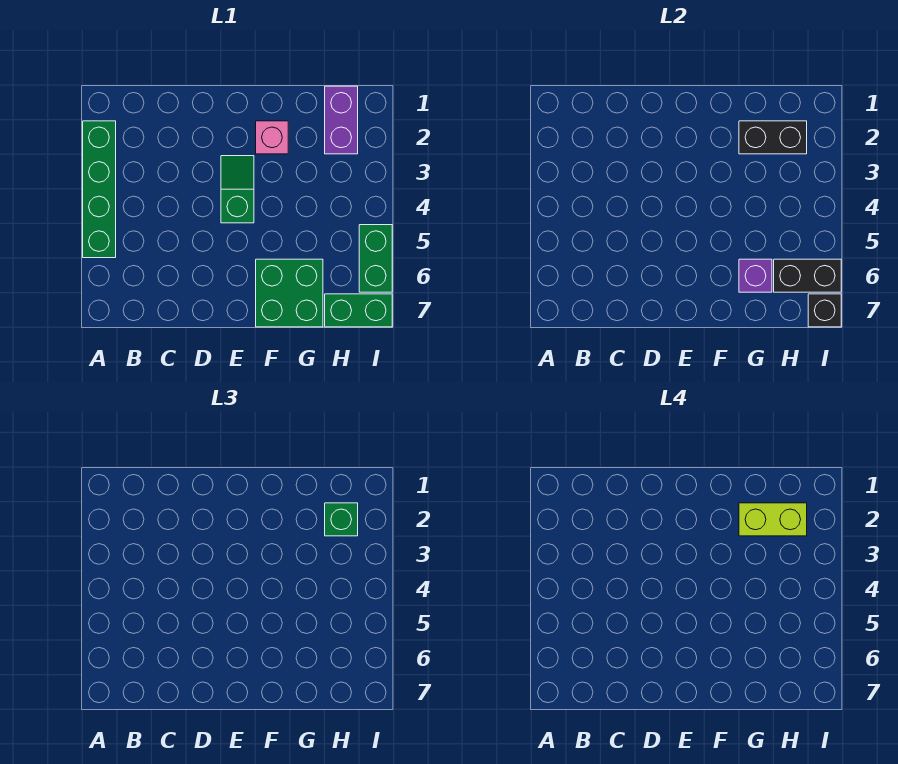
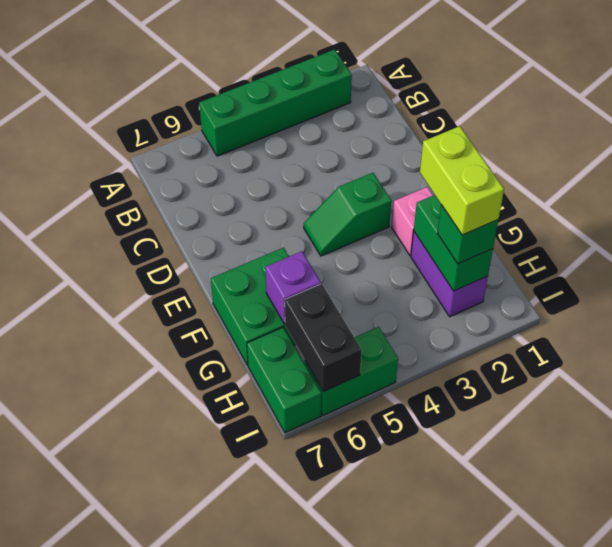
green 1x2 slope [221,156,254,223] -> green 1x2 slope turned to [304,173,391,256]
black 1x2 brick [739,121,807,154] -> green 1x2 brick [414,195,493,291]
purple 1x2 brick [325,86,358,154] -> purple 1x2 brick turned to [411,232,488,317]
black 1x1 brick [808,294,841,327] -> none

